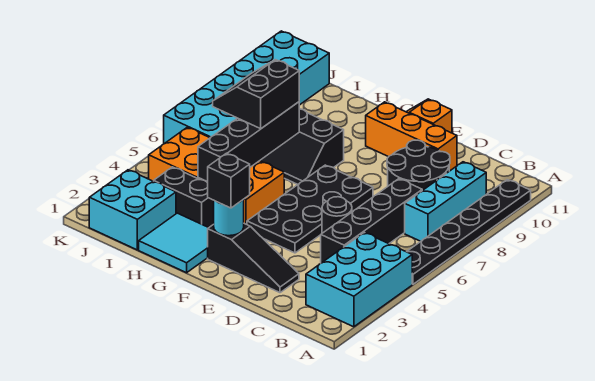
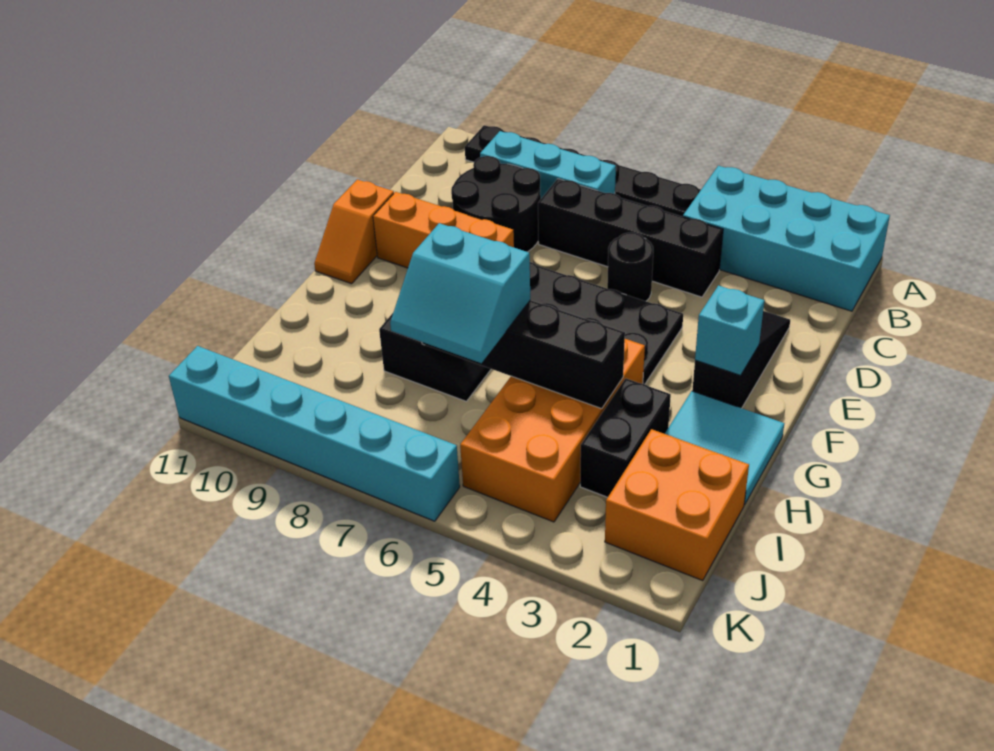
cyan 2x3 brick [306,232,412,327] -> cyan 2x4 brick [683,166,890,311]
orange 1x3 brick [366,102,457,171] -> orange 1x3 brick turned to [373,192,514,268]
cyan 1x1 round brick [214,199,244,236] -> cyan 1x1 brick [695,285,765,375]
black 1x1 brick [208,153,250,208] -> none
black 2x2 slope [213,60,299,129] -> cyan 2x2 slope [390,223,530,363]
cyan 2x2 brick [89,170,176,250] -> orange 2x2 brick [605,429,749,581]
cyan 2x6 brick [164,31,329,144] -> cyan 1x6 brick [169,346,460,521]

